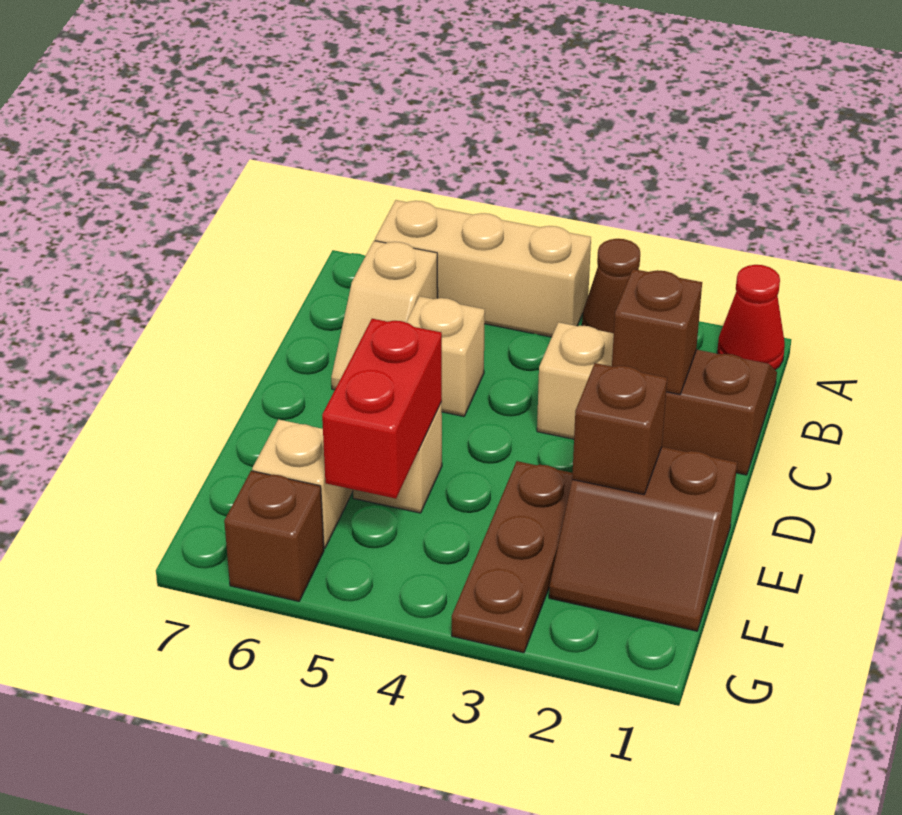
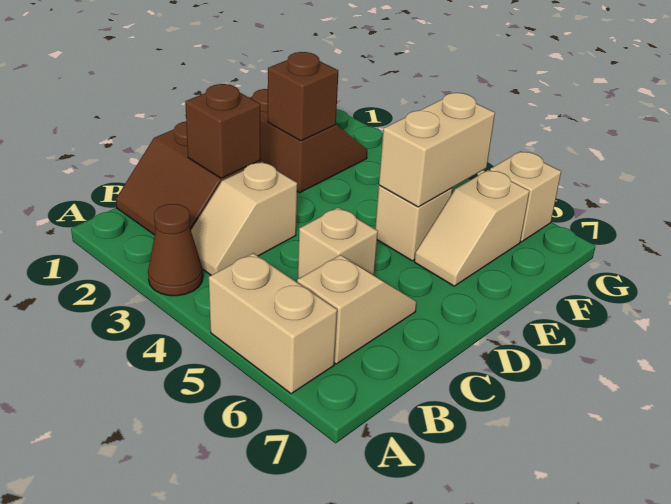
red 1x1 cone [717,265,785,370] -> none
tan 1x3 brick [375,200,591,337] -> tan 1x2 brick [209,253,337,394]
brown 1x3 plate [452,461,573,653] -> none
red 1x2 brick [322,319,442,499] -> tan 1x2 brick [379,93,495,207]
brown 1x1 brick [224,471,324,601] -> tan 1x1 brick [490,151,561,242]

